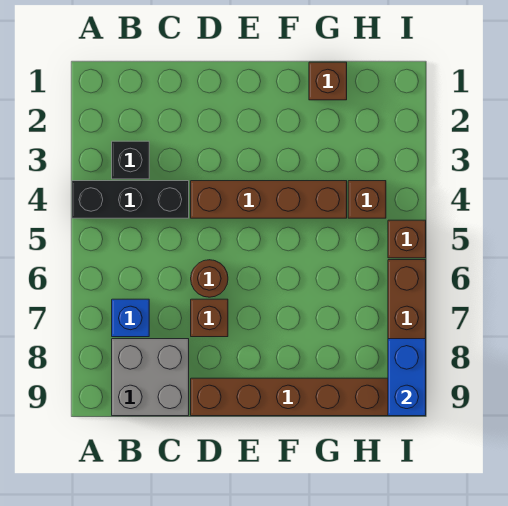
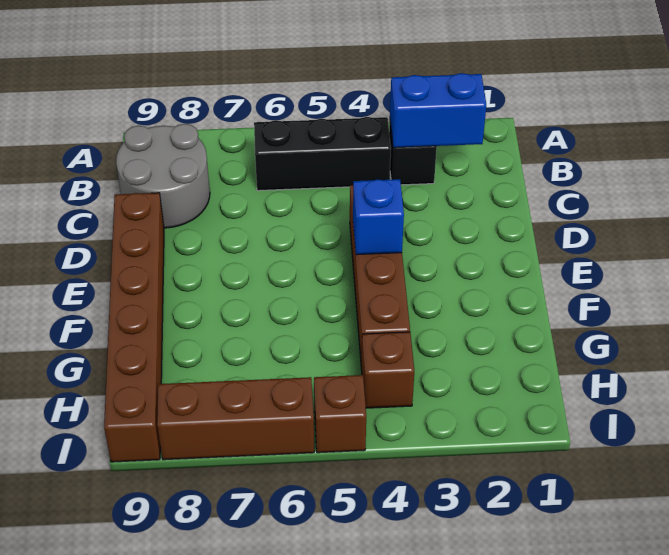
black 1x3 brick [72,181,189,218] -> black 1x3 brick turned to [254,117,391,191]
blue 1x1 brick [112,299,149,337] -> blue 1x1 brick moved to [353,179,404,255]
grey 2x2 brick [112,339,189,416] -> grey 2x2 round brick [116,124,210,228]
brown 1x1 round brick [191,260,228,297] -> none
brown 1x1 brick [191,299,228,337] -> none
brown 1x1 brick [309,62,347,100] -> none
blue 1x2 brick [388,339,426,416] -> blue 1x2 brick moved to [390,73,486,148]

